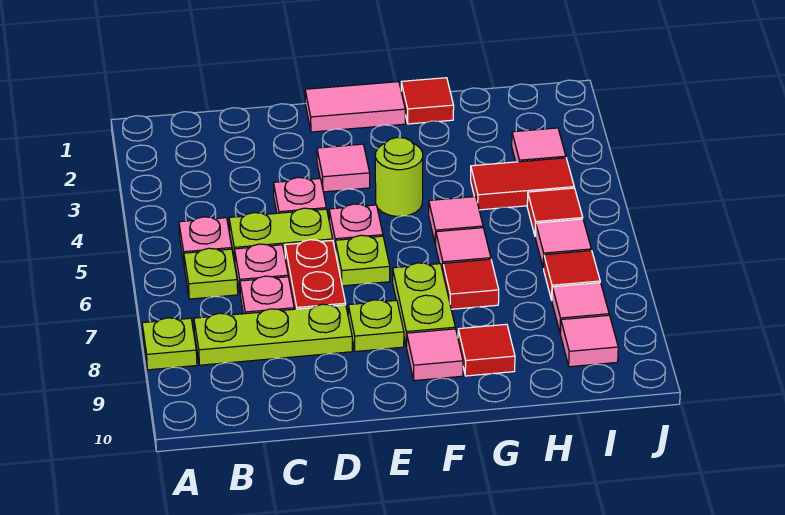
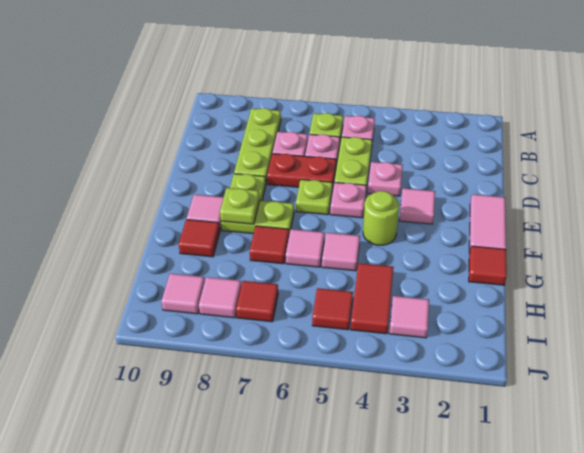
lime 1x1 plate [142,318,197,370] -> lime 1x1 plate moved to [220,188,260,224]
pink 1x1 tile [535,219,591,268] -> none

